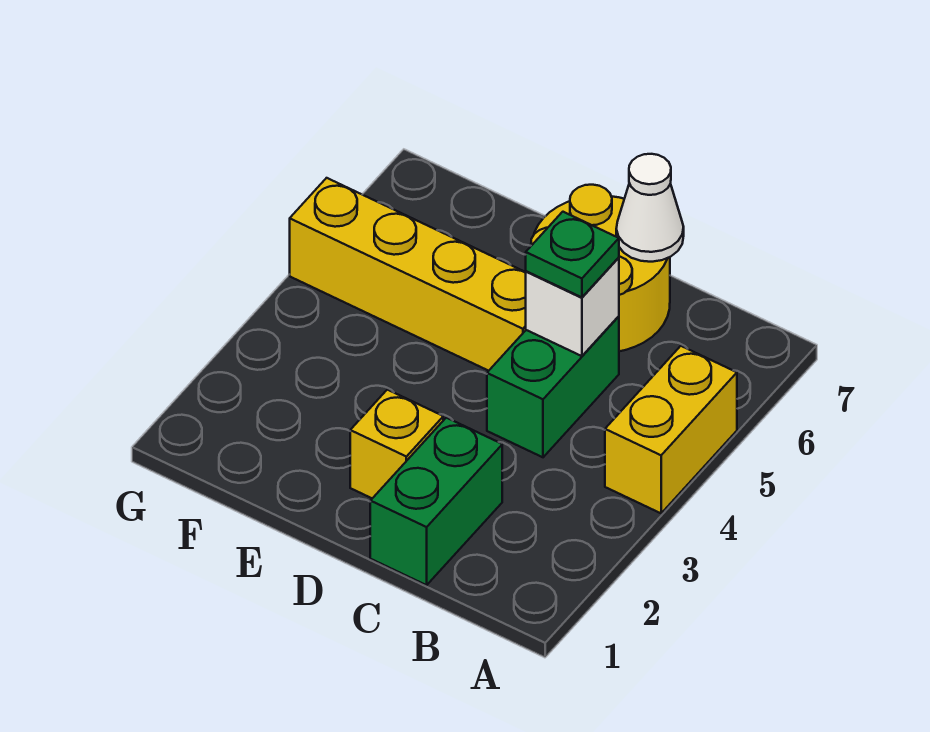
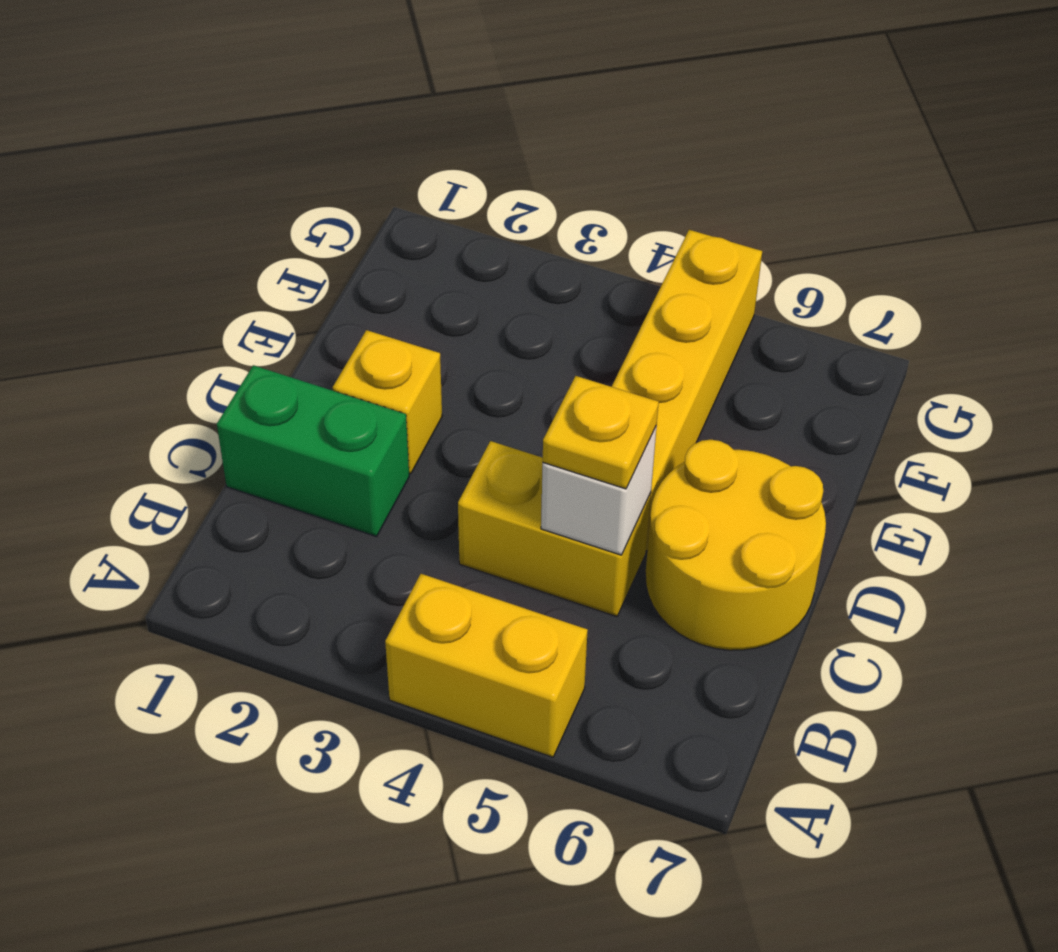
green 1x2 brick [487,316,619,457] -> yellow 1x2 brick [458,441,651,617]
green 1x1 plate [526,212,619,297] -> yellow 1x1 plate [543,376,659,489]
white 1x1 cone [616,154,684,262] -> none

